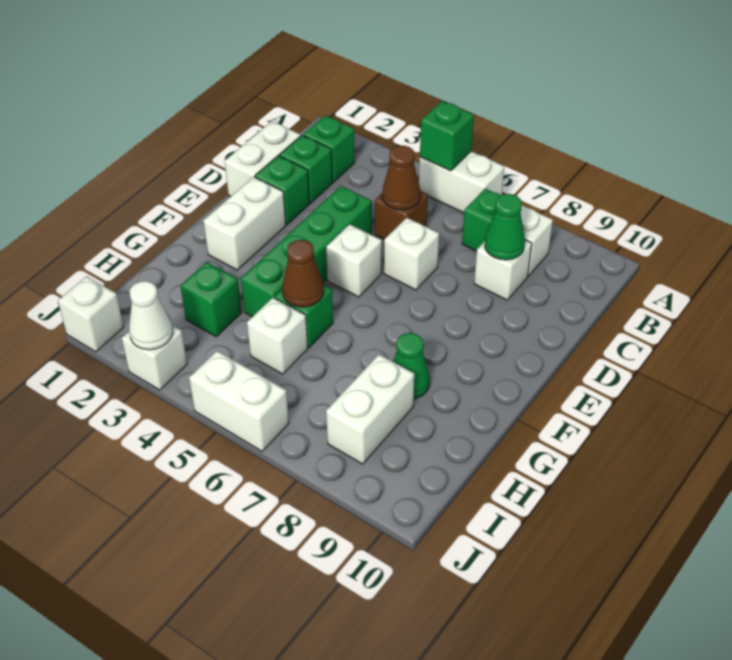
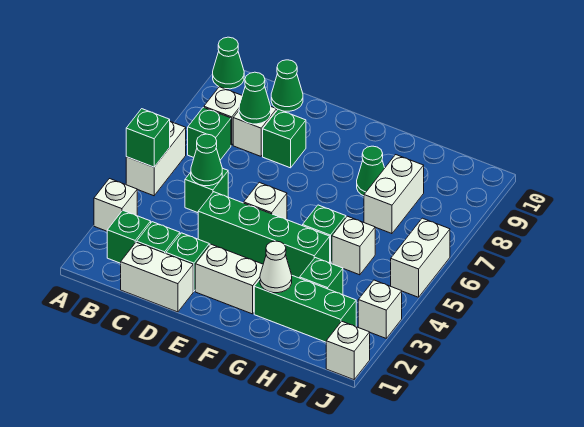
none -> green 1x1 cone [213,37,244,89]
brown 1x1 brick [375,191,428,239] -> green 1x1 brick [185,168,228,213]
brown 1x1 cone [382,146,421,210] -> green 1x1 cone [191,134,222,186]
none -> green 1x1 cone [271,60,303,111]
white 1x1 brick [384,218,439,290] -> white 1x1 brick moved to [94,179,137,231]
none -> green 1x1 brick [263,109,306,168]
none -> green 1x3 brick [254,276,356,342]
brown 1x1 cone [282,240,324,307] -> none
white 1x2 brick [326,355,414,464] -> white 1x2 brick turned to [364,155,424,234]
white 1x1 cone [129,281,173,350] -> white 1x1 cone moved to [260,241,292,293]

